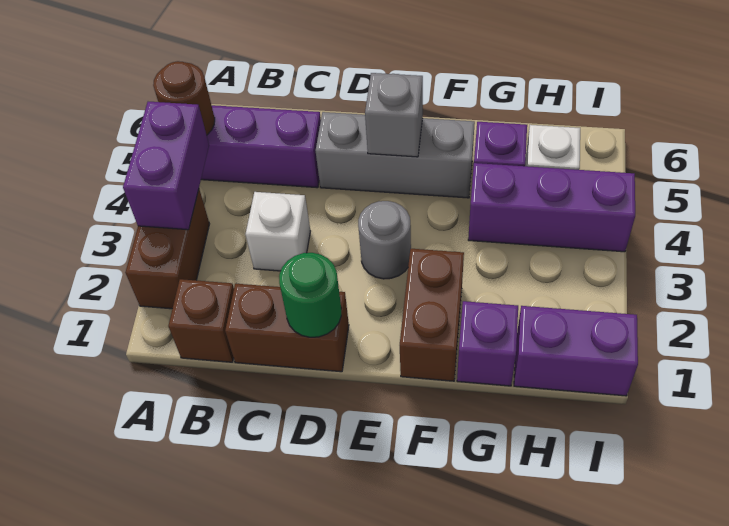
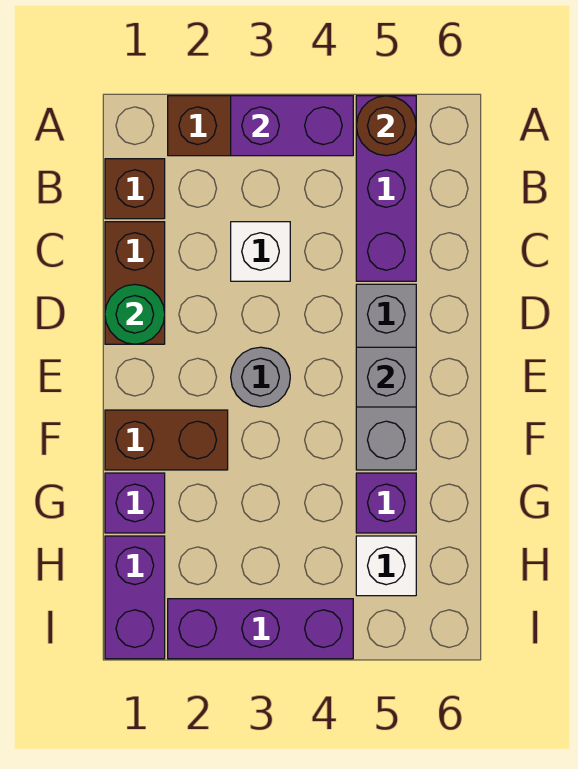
purple 1x3 brick [468,163,635,252] -> purple 1x3 brick turned to [168,599,353,659]

